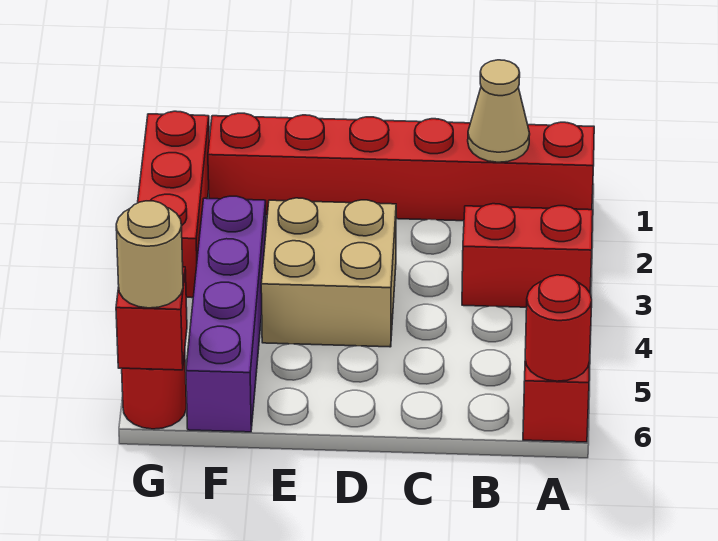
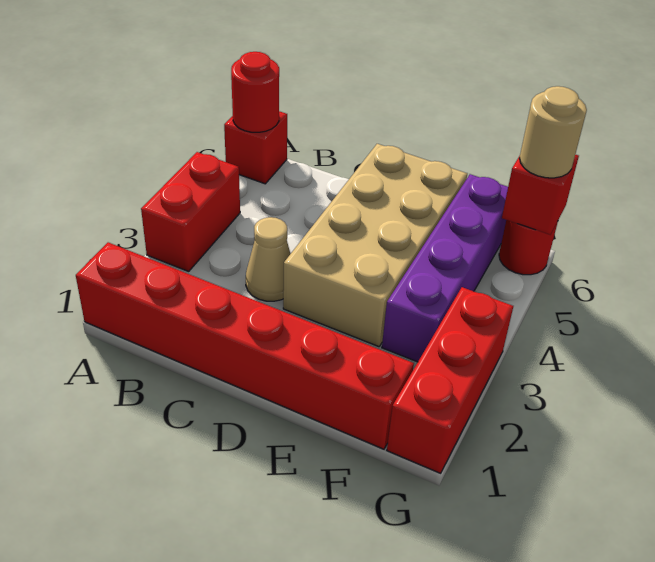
red 1x2 brick [462,204,593,307] -> red 1x2 brick turned to [141,152,240,272]
tan 1x1 cone [468,60,530,162] -> tan 1x1 cone moved to [246,217,290,301]
tan 2x2 brick [261,198,396,347] -> tan 2x4 brick [283,144,467,347]

